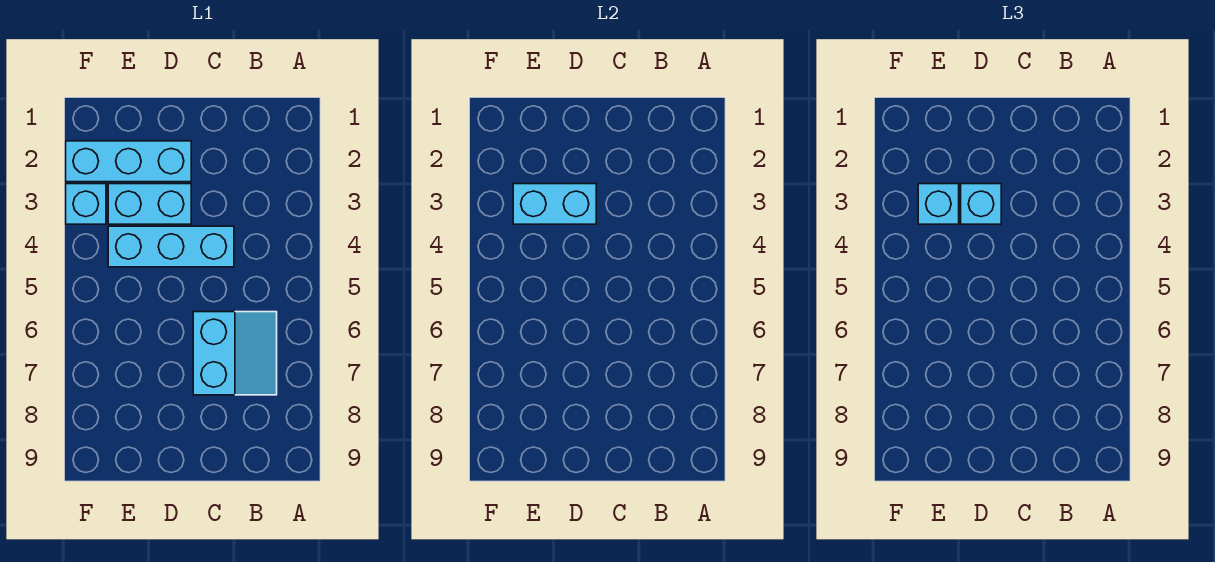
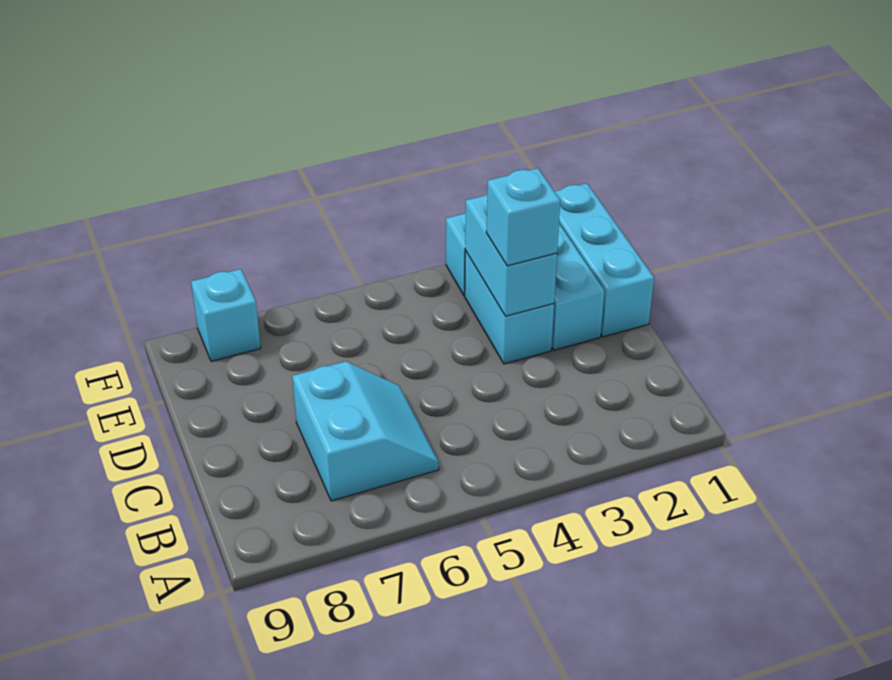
cyan 2x2 slope [193,312,277,395] -> cyan 2x2 slope turned to [292,361,439,501]
cyan 1x3 brick [108,226,234,267] -> cyan 1x3 brick moved to [554,183,654,337]
cyan 1x1 brick [918,184,959,224] -> cyan 1x1 brick moved to [191,269,261,361]

